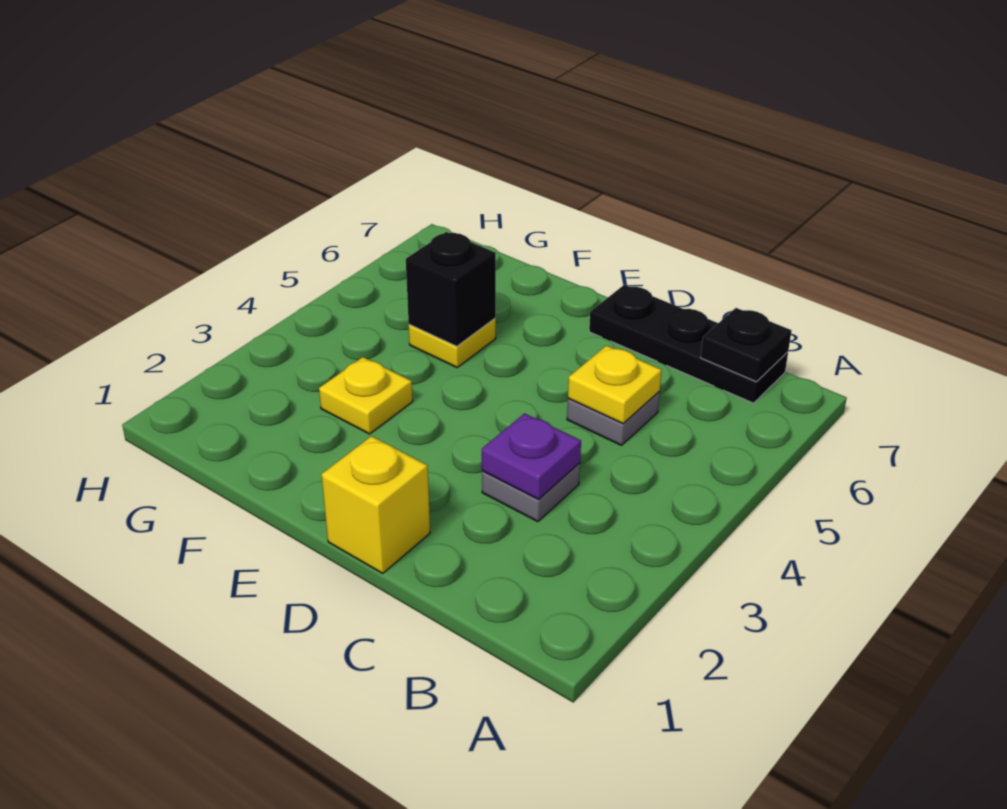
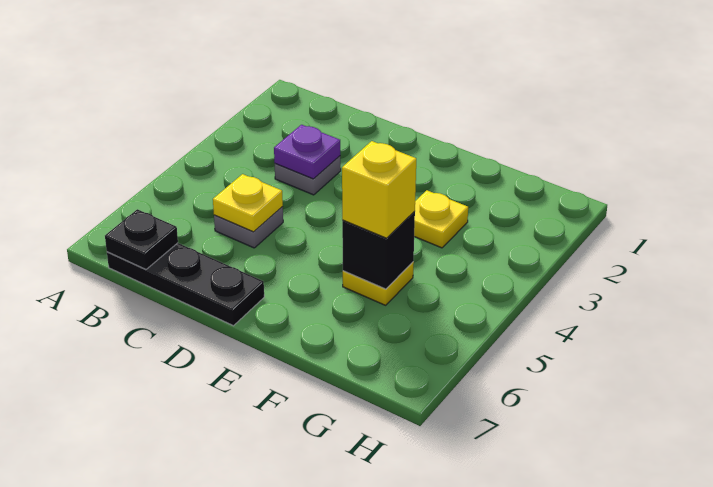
yellow 1x1 brick [321,436,430,573] -> yellow 1x1 brick moved to [342,141,416,238]

